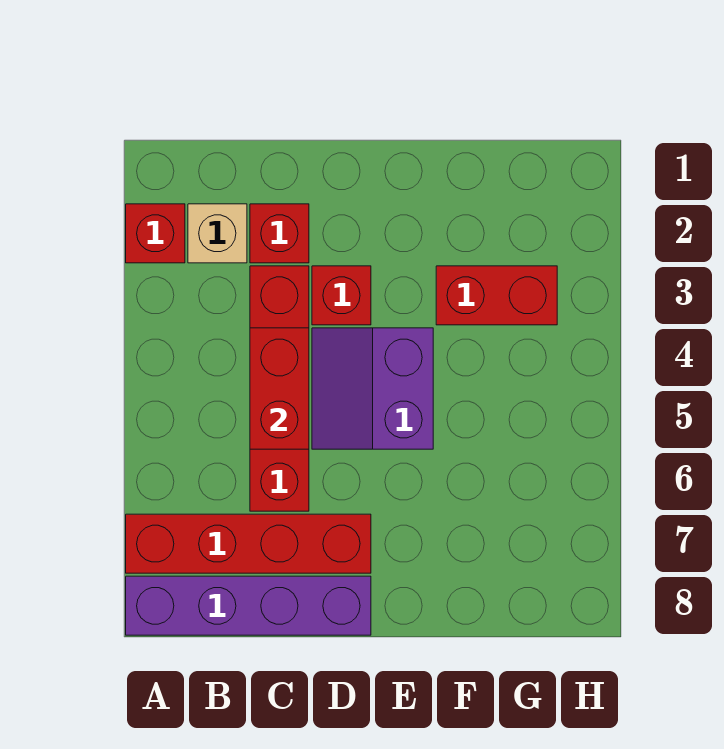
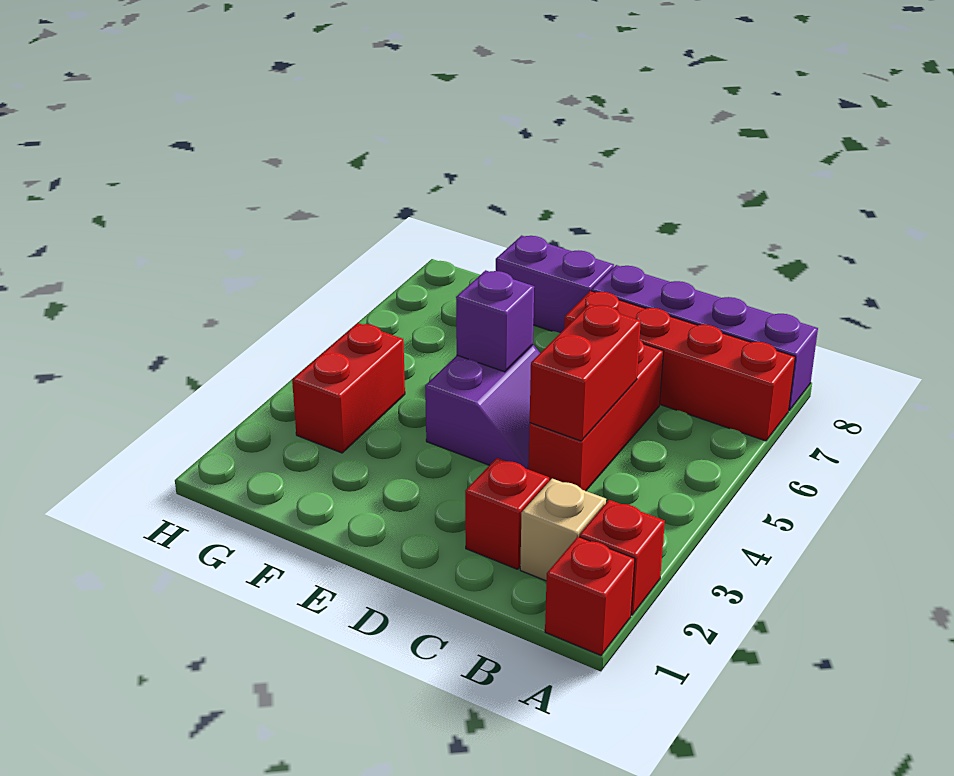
red 1x4 brick [250,266,309,511] -> red 1x3 brick [529,340,663,491]
red 1x1 brick [312,266,371,325] -> red 1x1 brick moved to [545,537,635,655]
none -> purple 1x1 brick [456,270,534,372]
none -> purple 1x2 brick [496,236,614,333]
red 1x2 brick [436,266,557,325] -> red 1x2 brick turned to [292,323,405,453]

